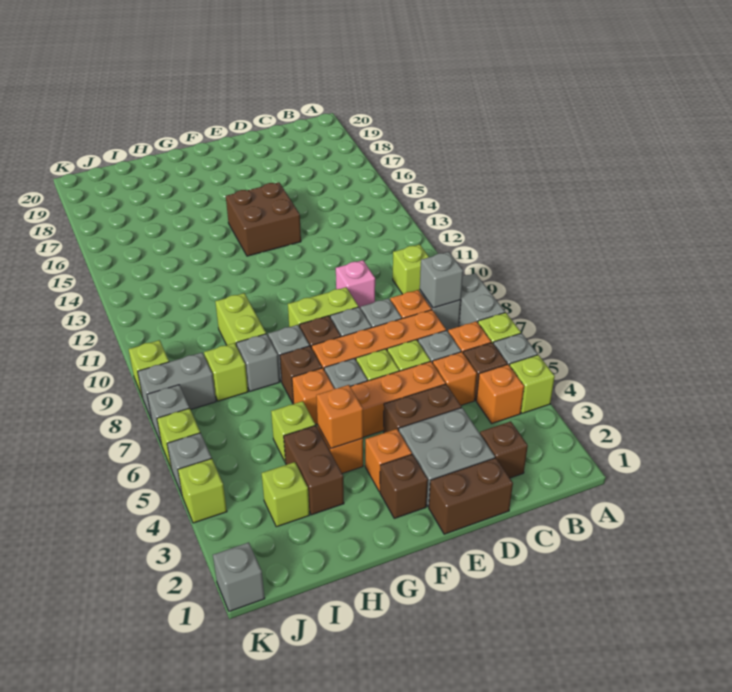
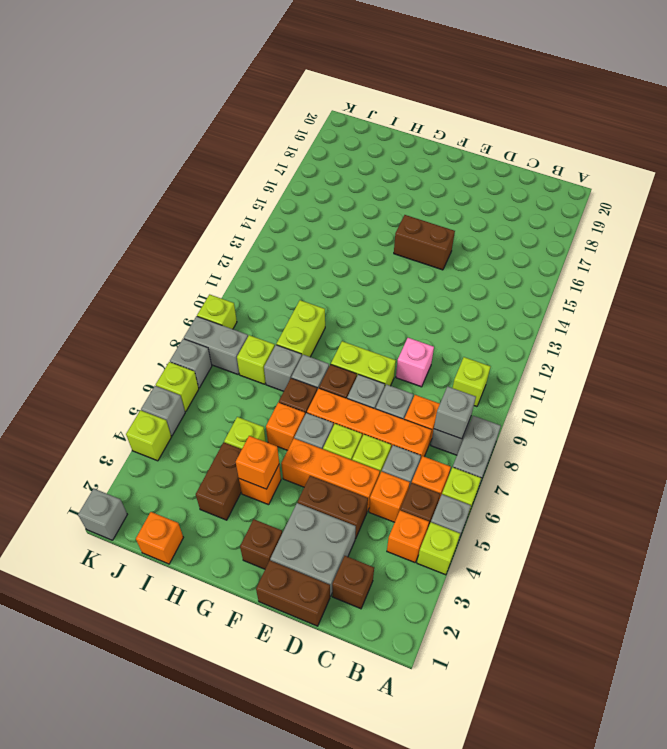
brown 2x2 brick [226,182,301,256] -> brown 1x2 brick [394,215,455,270]
orange 1x1 brick [365,429,412,492] -> orange 1x1 brick moved to [136,512,183,564]
lime 1x1 brick [262,462,310,527] -> none

